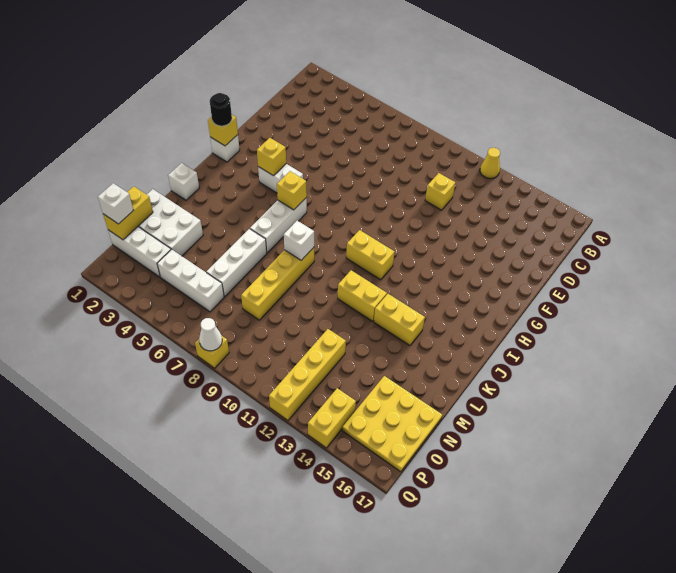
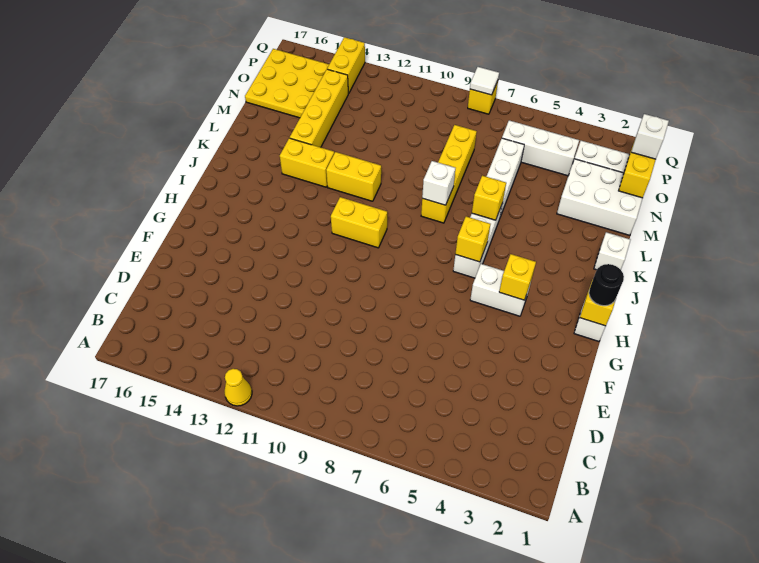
yellow 1x1 brick [425,173,455,210] -> yellow 1x1 brick moved to [472,176,506,220]
yellow 1x4 brick [269,329,346,420] -> yellow 1x4 brick moved to [290,69,348,147]
white 1x1 cone [199,318,222,351] -> white 1x1 tile [470,67,499,95]

